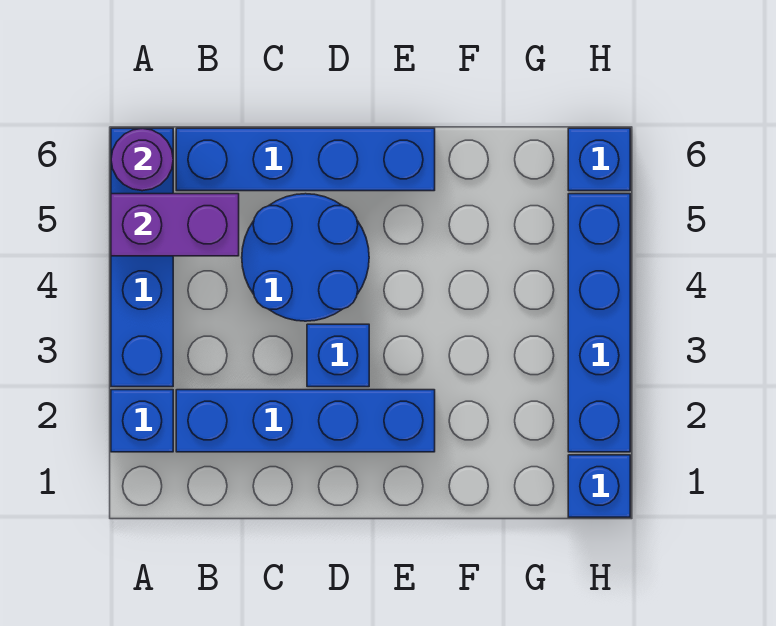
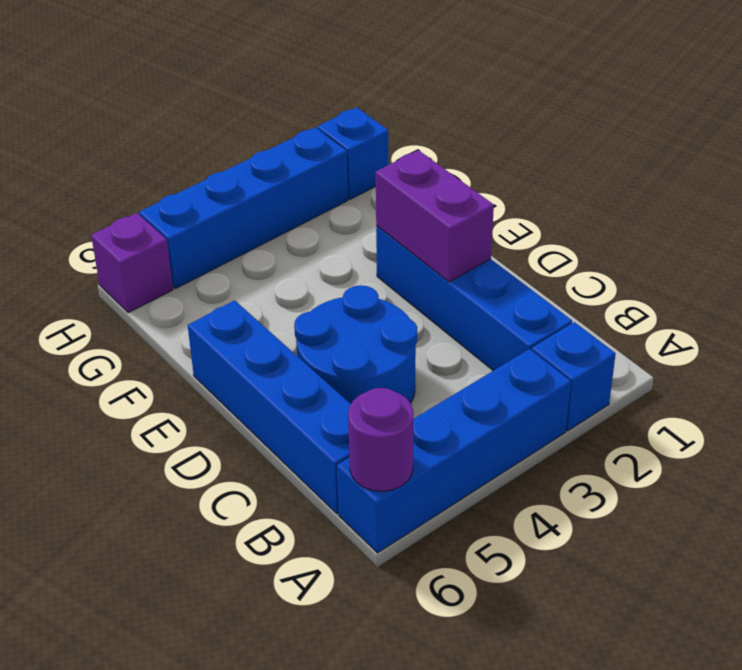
purple 1x2 brick [111,194,239,256] -> purple 1x2 brick moved to [376,150,494,282]
blue 1x1 brick [307,324,369,387] -> none
blue 1x1 brick [568,128,630,191] -> purple 1x1 brick [91,213,173,313]

